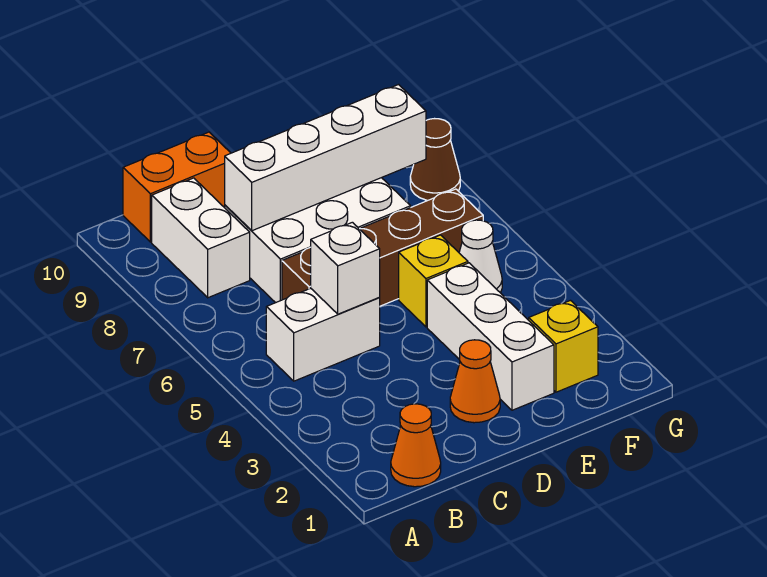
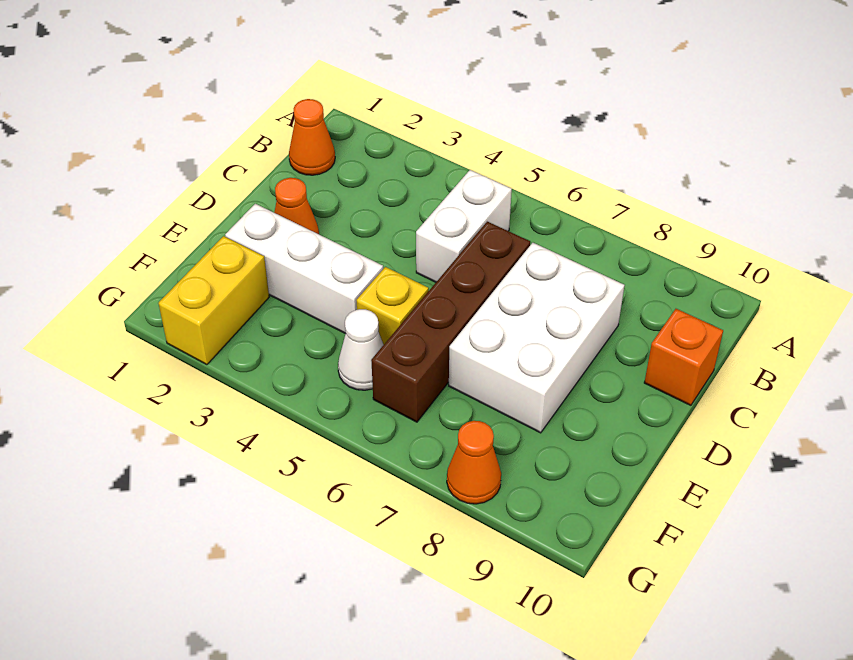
white 1x2 brick [152,178,250,298] -> none
orange 1x2 brick [123,132,231,242] -> orange 1x1 brick [644,309,723,405]
white 1x1 brick [311,222,380,314] -> none
white 1x4 brick [225,85,426,231] -> none
yellow 1x1 brick [529,300,598,392] -> yellow 1x2 brick [158,236,269,365]
brown 1x1 cone [410,119,460,200] -> orange 1x1 cone [447,421,501,504]

